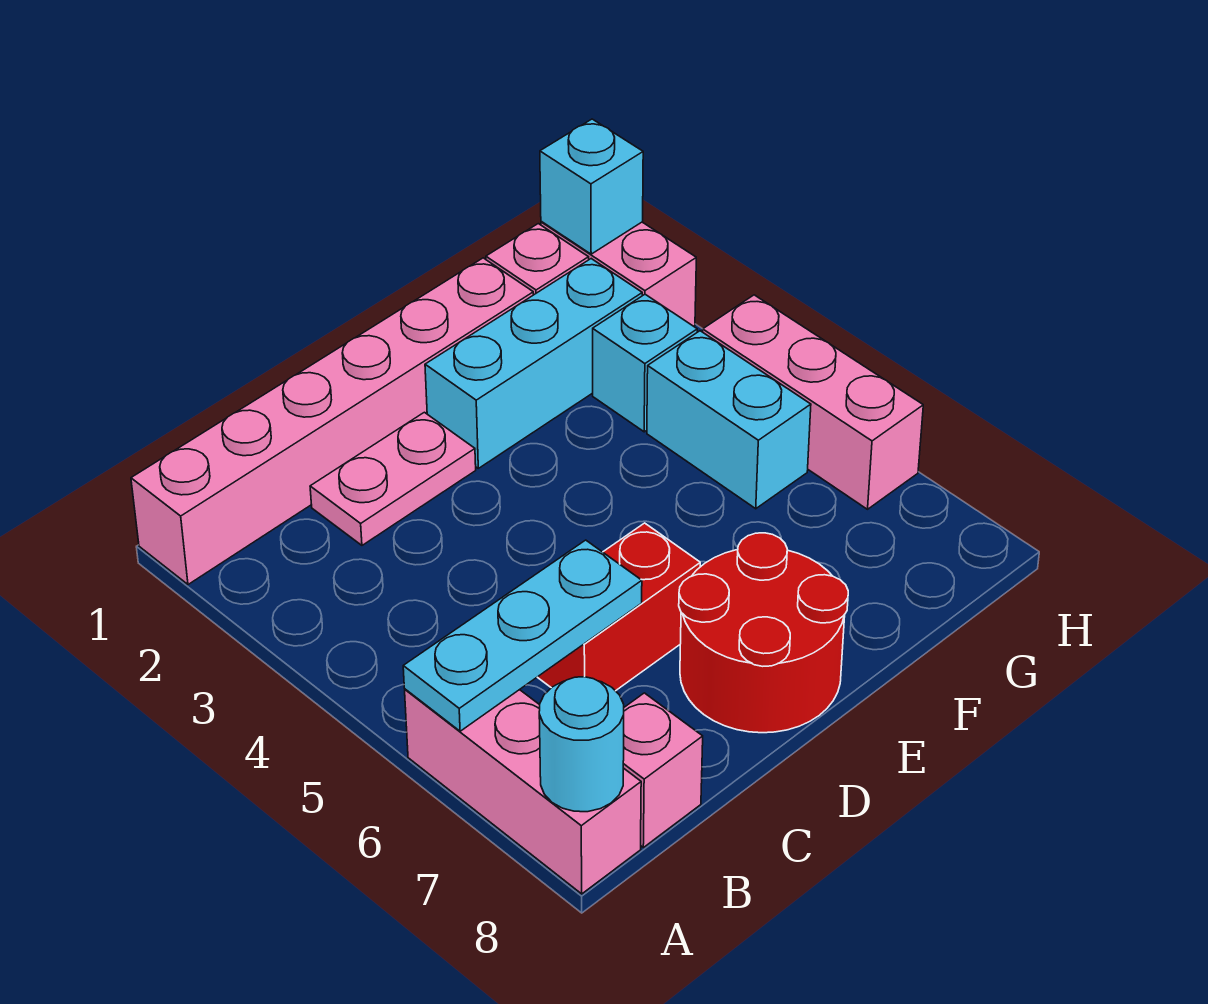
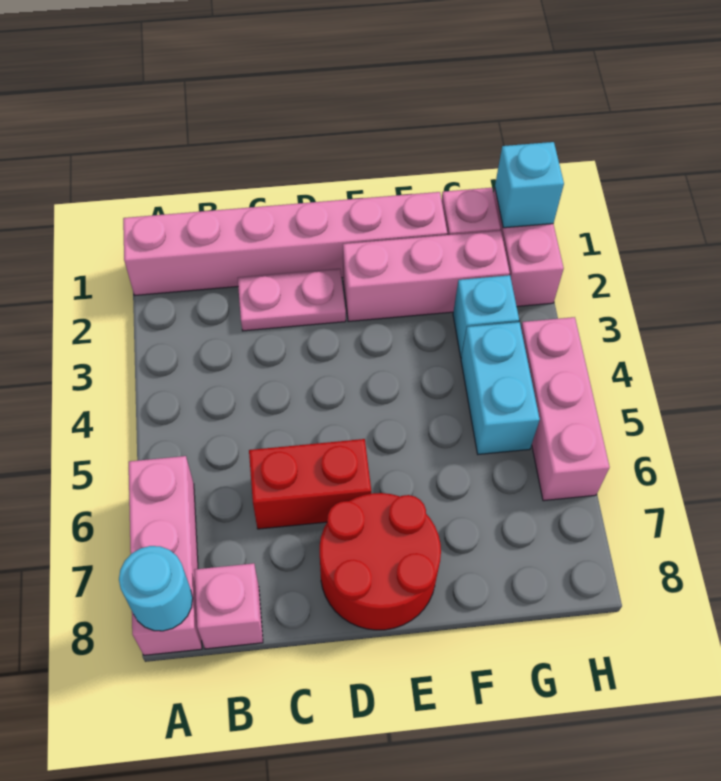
cyan 1x3 plate [403,540,642,731] -> none
cyan 1x3 brick [425,259,642,468] -> pink 1x3 brick [343,231,510,322]

